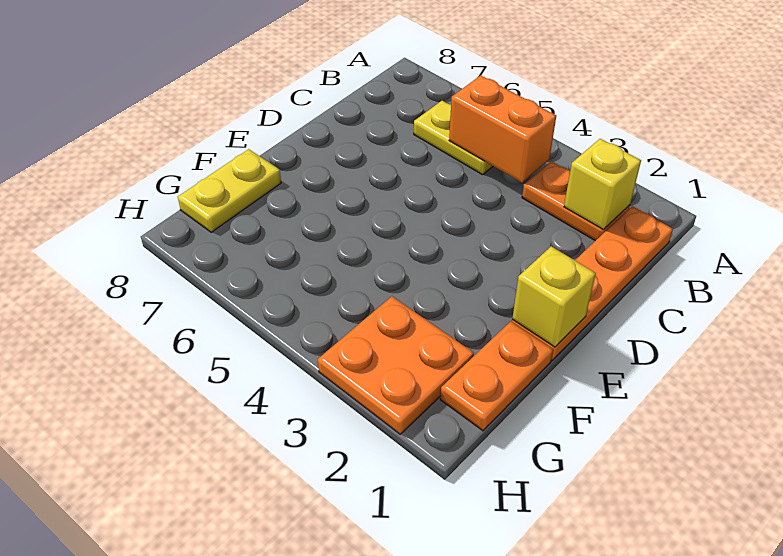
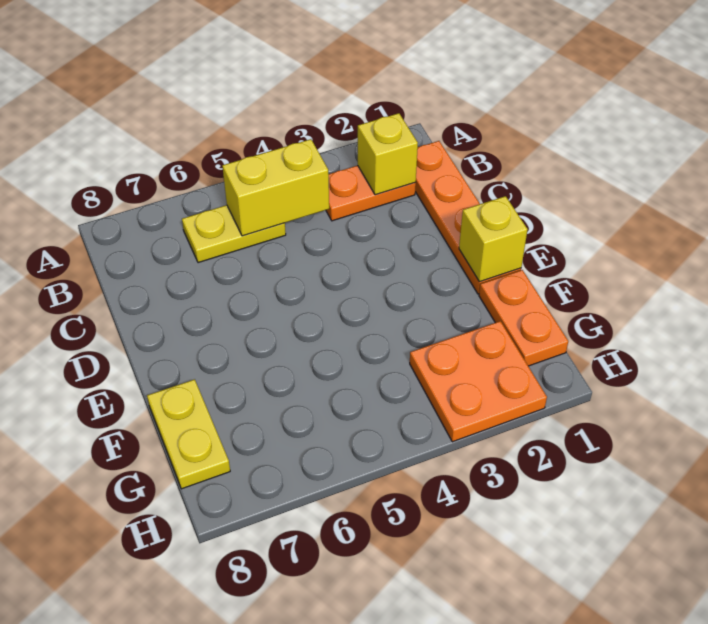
orange 1x2 brick [449,75,556,182] -> yellow 1x2 brick [222,139,329,236]

